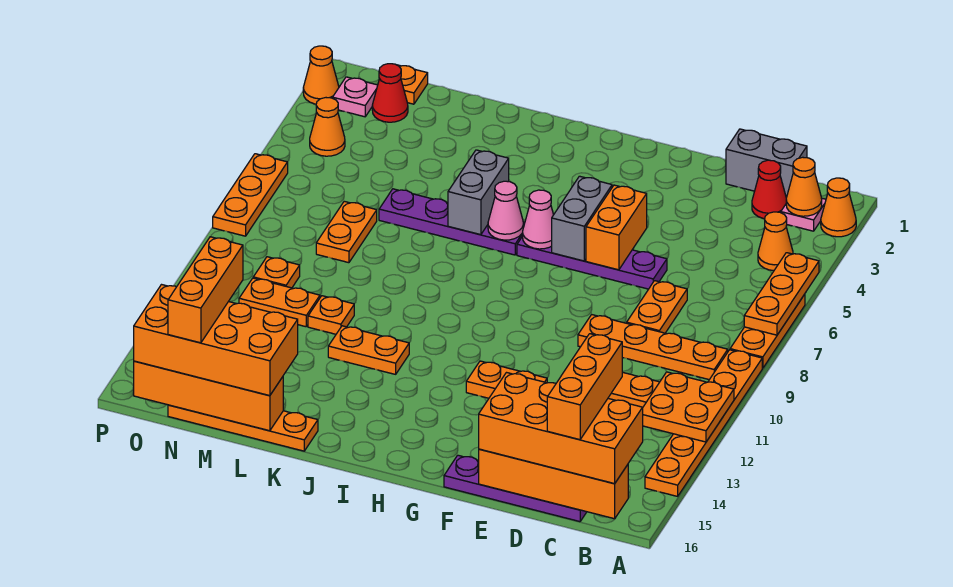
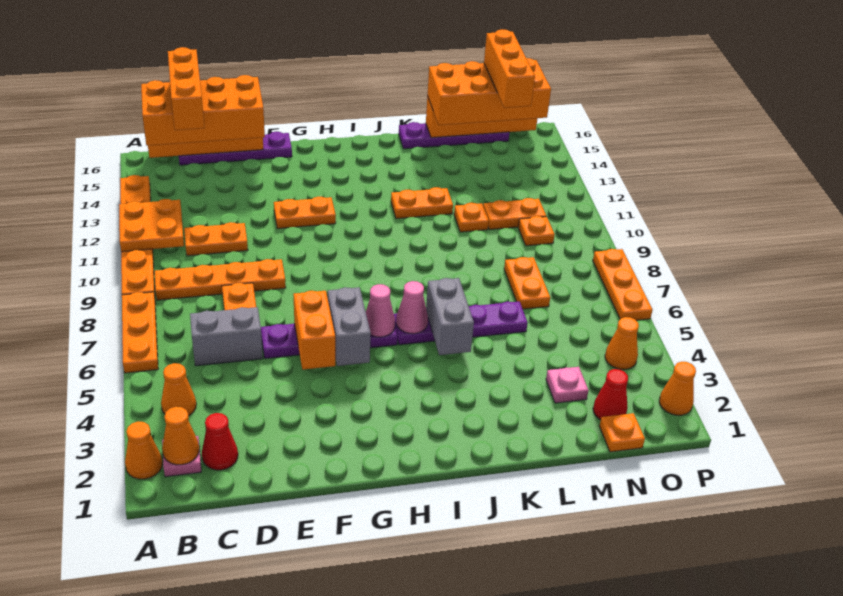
orange 1x3 plate [744,253,819,335] -> none
grey 1x2 brick [726,129,807,198] -> grey 1x2 brick moved to [190,307,263,366]
orange 1x4 plate [168,405,318,451] -> purple 1x4 plate [399,122,510,149]
pink 1x1 plate [333,77,378,117] -> pink 1x1 plate moved to [546,367,589,403]

